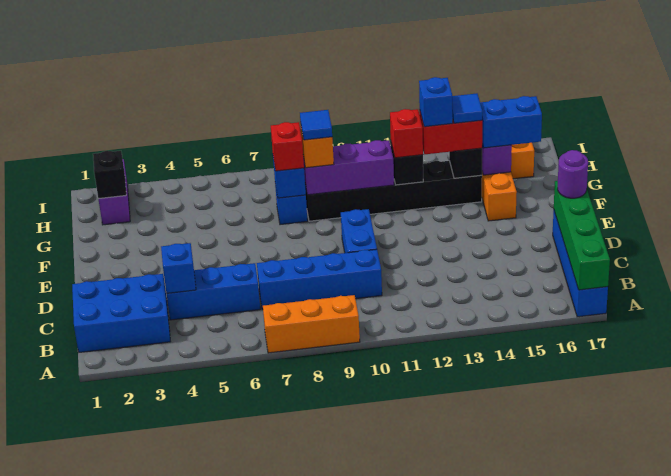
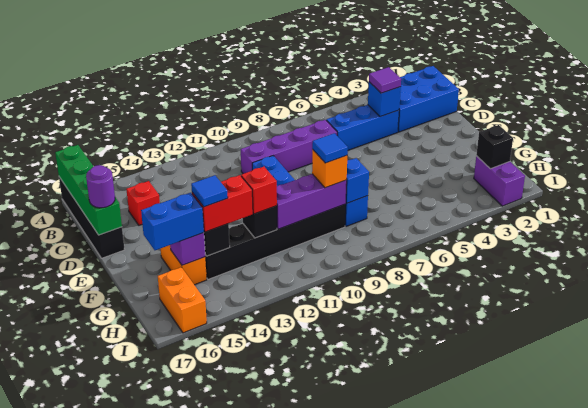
orange 1x3 brick [263,295,360,353] -> none
blue 1x4 brick [553,211,608,317] -> black 1x4 brick [59,177,125,258]
none -> purple 1x1 tile [369,67,401,93]
blue 1x4 brick [257,249,382,309] -> purple 1x4 brick [241,120,337,174]
red 1x1 brick [271,122,304,171] -> red 1x1 brick moved to [126,181,160,225]
blue 1x1 brick [419,77,453,127] -> none

